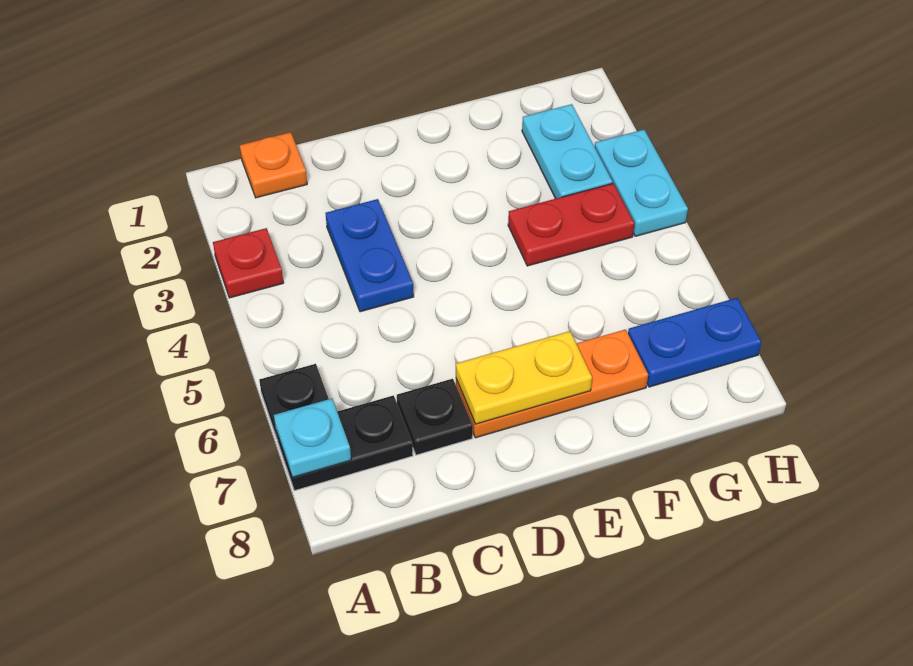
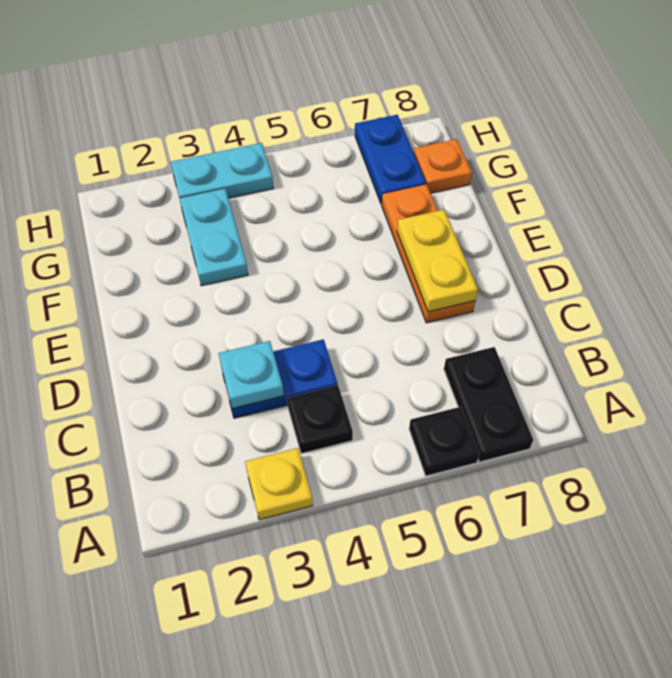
red 1x1 plate [213,228,283,298] -> yellow 1x1 plate [245,448,313,520]
cyan 1x1 plate [274,399,351,477] -> cyan 1x1 plate moved to [219,341,284,409]
orange 1x1 plate [240,132,307,198] -> orange 1x1 plate moved to [414,139,472,193]
black 1x1 plate [397,379,473,455] -> black 1x1 plate moved to [287,385,353,454]
red 1x2 plate [508,183,634,266] -> none
cyan 1x2 plate [522,104,613,199] -> cyan 1x2 plate turned to [180,189,248,286]

